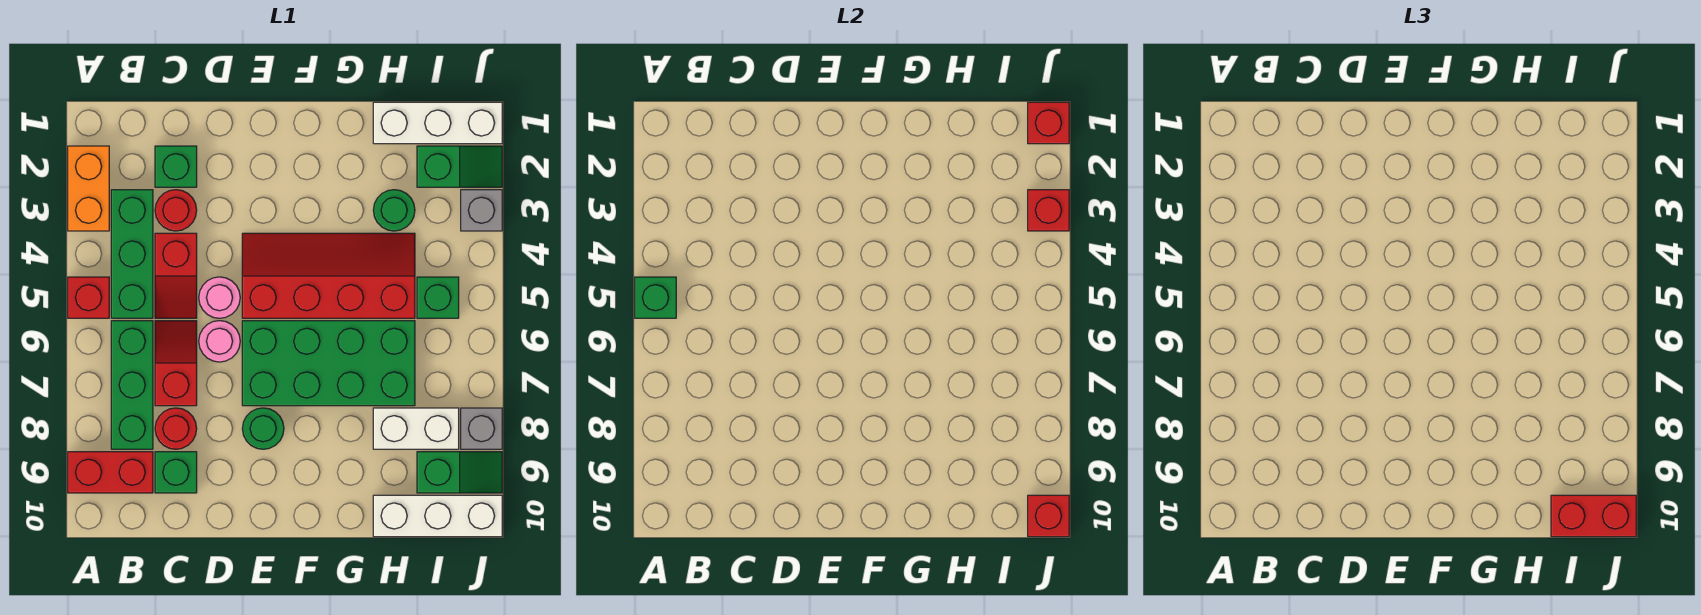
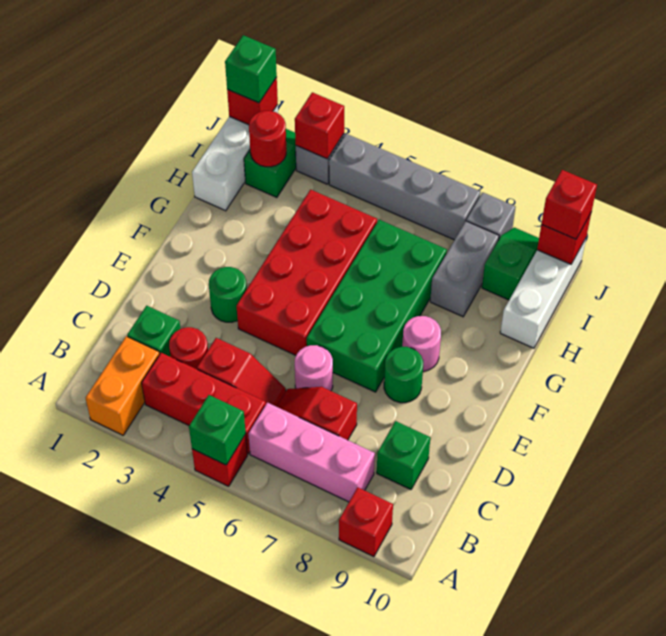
orange 1x2 brick [68,146,109,231] -> orange 1x2 brick turned to [85,336,160,435]
red 1x2 brick [68,452,153,493] -> red 1x1 brick [339,488,393,557]
green 1x3 brick [111,190,153,318] -> red 1x3 brick [142,353,266,454]
green 1x3 brick [111,321,153,449] -> pink 1x3 brick [248,403,375,502]
red 1x1 round brick [155,408,197,449] -> red 1x1 round brick moved to [249,111,286,167]
pink 1x1 round brick [199,277,240,318] -> pink 1x1 round brick moved to [402,316,441,372]
red 2x4 slope [242,233,415,318] -> red 2x4 brick [237,190,377,355]
green 1x1 round brick [373,190,415,231] -> green 1x1 round brick moved to [209,267,247,322]
white 1x2 brick [373,408,459,449] -> grey 1x2 brick [430,221,499,317]
green 1x1 brick [417,277,459,318] -> green 1x1 brick moved to [225,35,277,103]
red 1x2 brick [1551,495,1636,537] -> red 1x1 brick [541,170,597,239]
none -> grey 1x4 brick [329,134,481,240]

